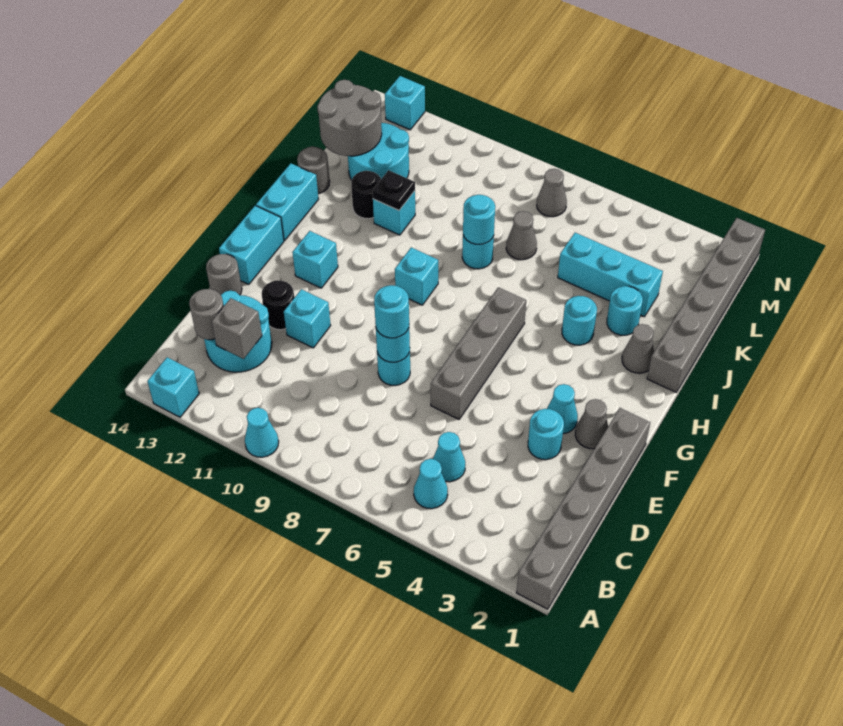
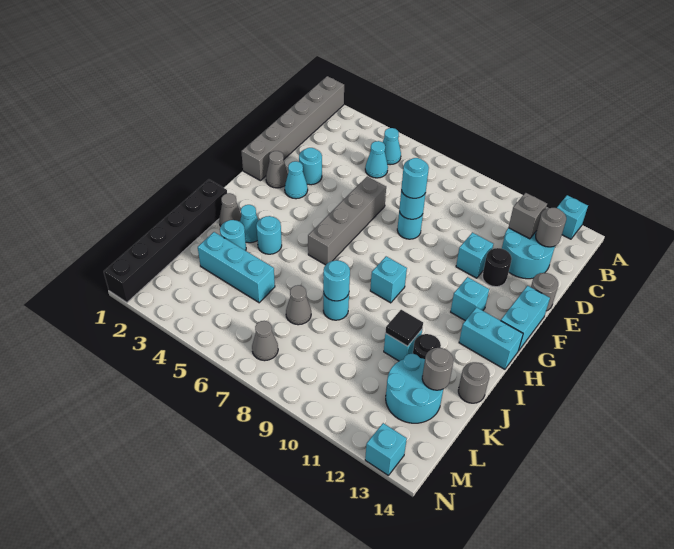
cyan 1x1 cone [245,408,279,457] -> cyan 1x1 cone moved to [240,205,259,243]
cyan 1x2 brick [256,163,318,240] -> cyan 1x2 brick turned to [459,307,523,369]
grey 1x6 brick [647,218,765,392] -> black 1x6 brick [104,180,227,302]
black 1x1 plate [372,170,415,210] -> black 1x1 tile [385,310,423,346]
grey 2x2 round brick [317,80,382,156] -> grey 1x1 round brick [422,348,454,390]

